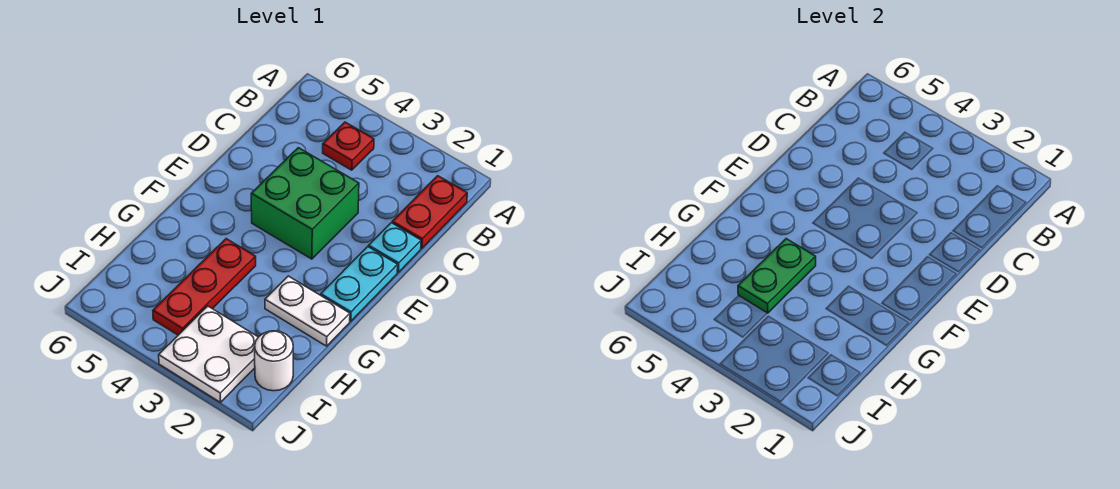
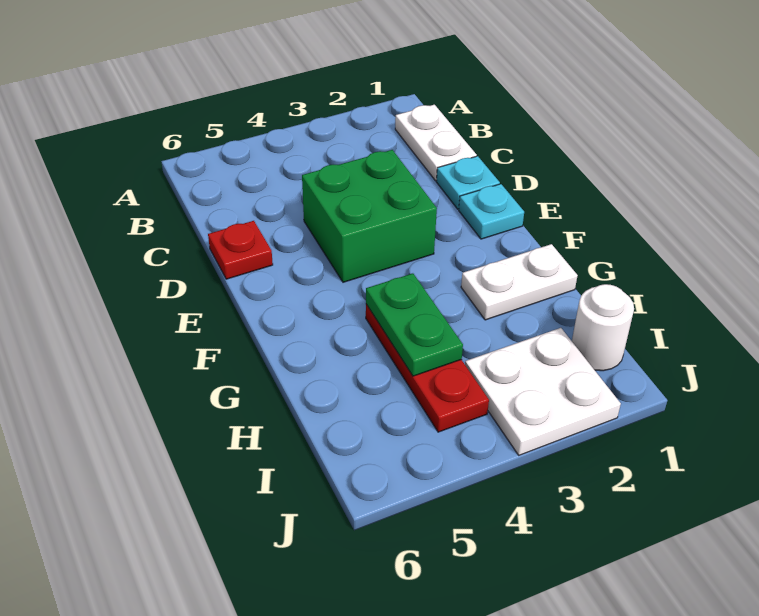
red 1x2 plate [392,176,467,248] -> white 1x2 plate [395,105,477,181]
red 1x1 plate [323,122,374,170] -> red 1x1 plate moved to [208,221,273,279]
cyan 1x2 plate [321,247,398,321] -> cyan 1x1 plate [459,184,524,239]

